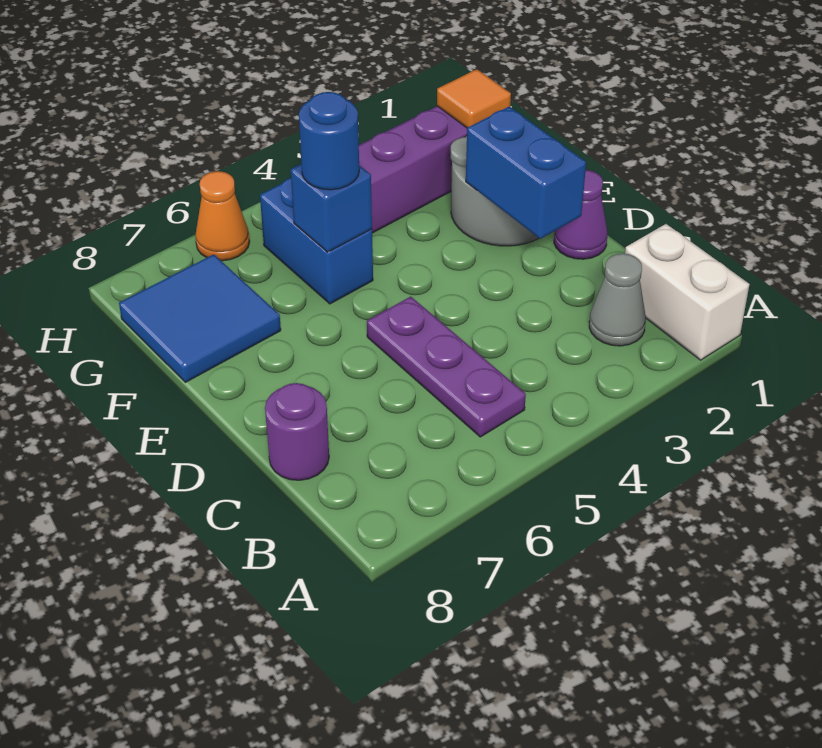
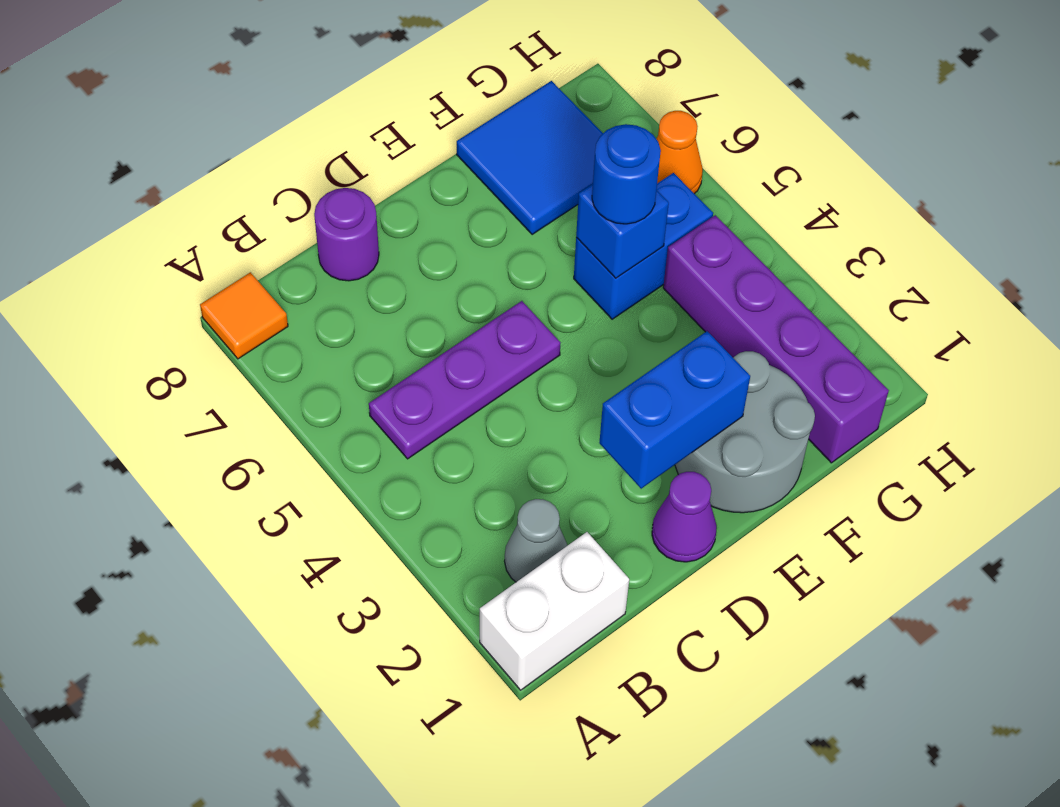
orange 1x1 tile [437,69,511,128] -> orange 1x1 tile moved to [200,272,288,359]

